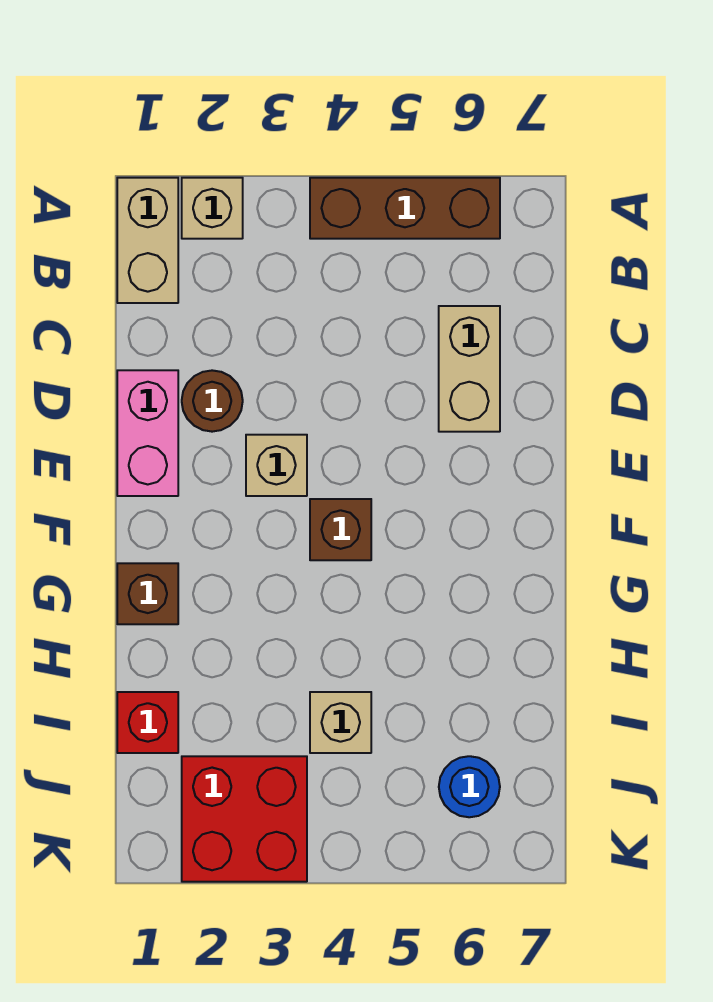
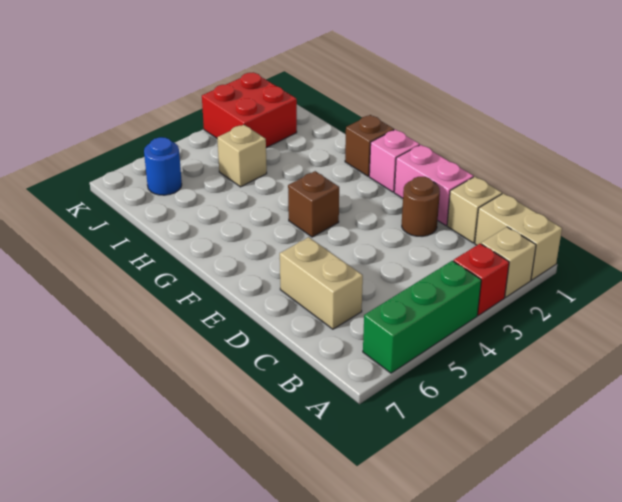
brown 1x3 brick [310,178,500,239] -> green 1x3 brick [363,261,481,373]
tan 1x1 brick [246,435,307,496] -> tan 1x1 brick moved to [447,177,502,243]
none -> pink 1x1 brick [369,130,420,192]
red 1x1 brick [117,692,178,753] -> red 1x1 brick moved to [454,244,509,315]

